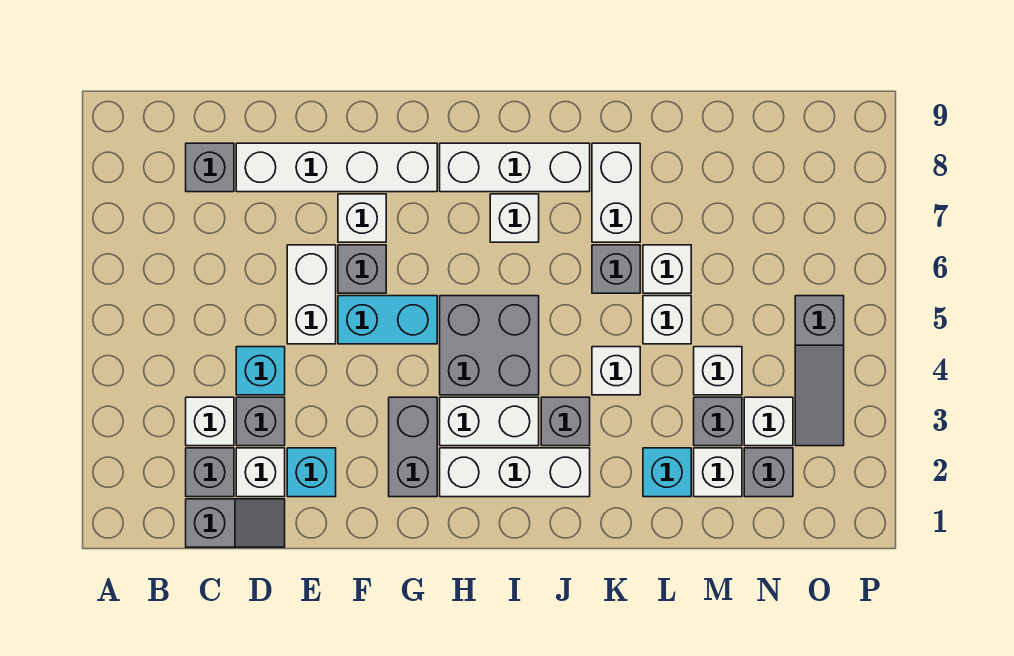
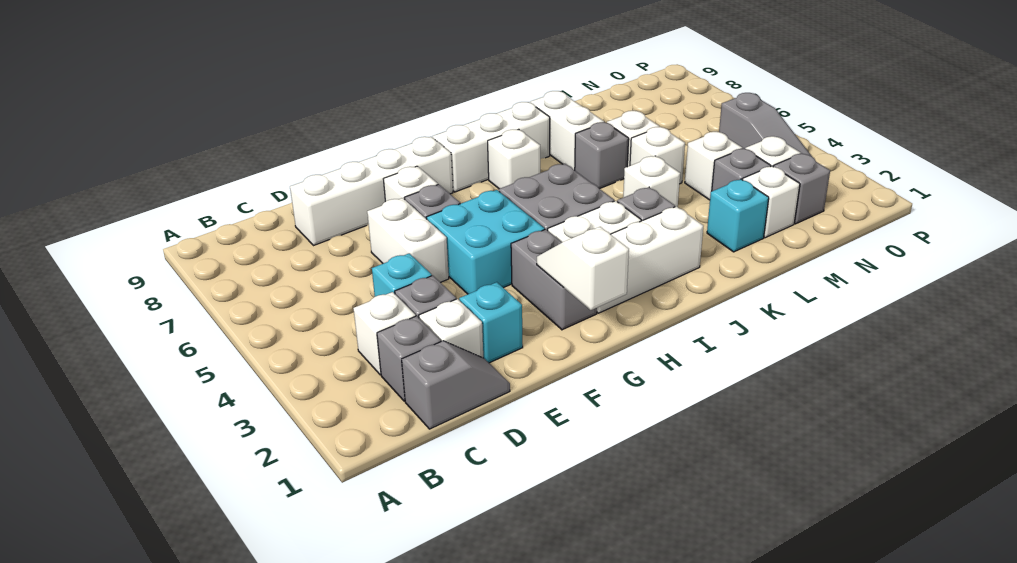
grey 1x1 brick [186,143,234,192] -> none
cyan 1x2 brick [338,296,437,344] -> cyan 2x2 brick [426,190,545,294]
none -> white 1x2 slope [537,227,629,310]

